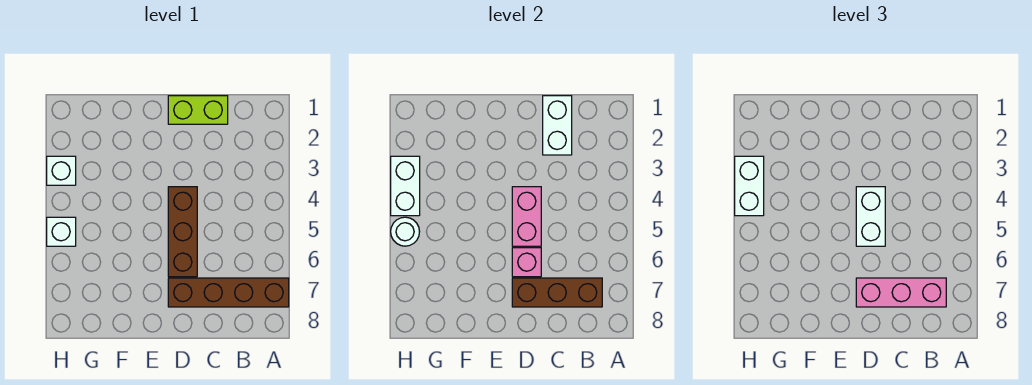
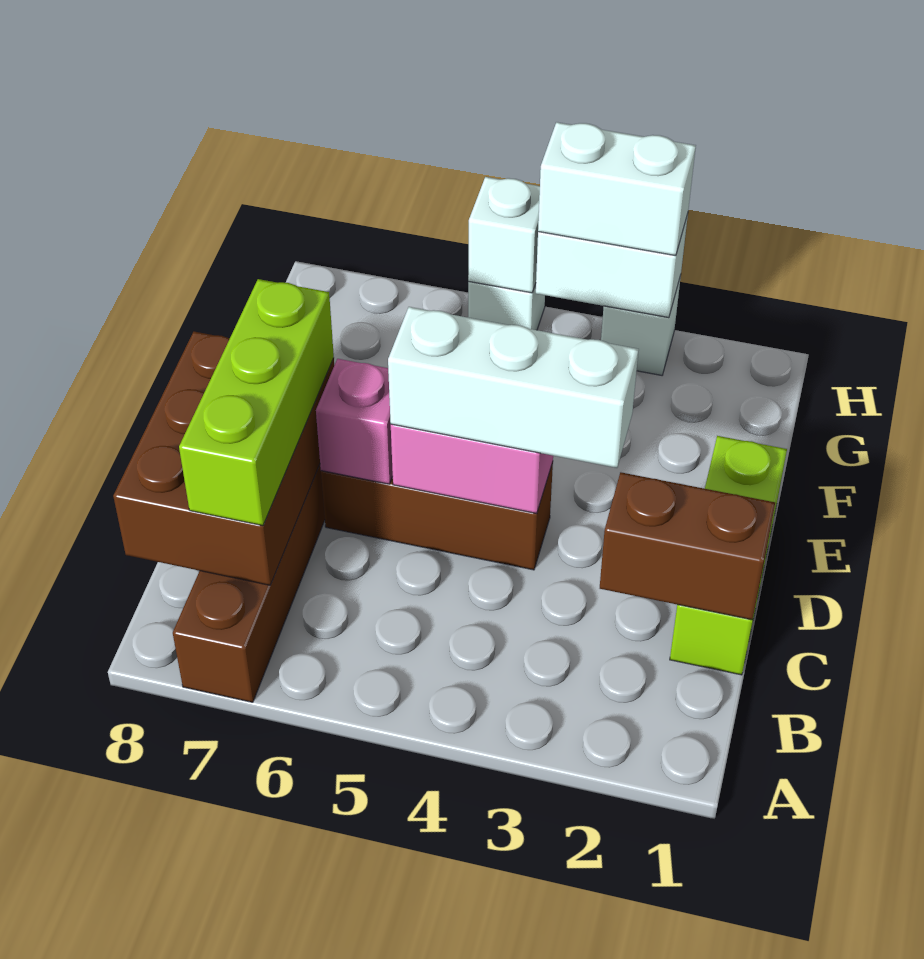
brown 1x3 brick [512,278,602,307] -> brown 2x3 brick [113,332,334,585]
pink 1x3 brick [856,278,946,307] -> lime 1x3 brick [179,279,334,526]
lime 1x2 brick [168,96,228,124] -> lime 1x3 brick [670,436,787,675]
white 1x2 brick [543,96,572,155] -> brown 1x2 brick [600,472,775,620]
white 1x2 brick [856,187,885,246] -> white 1x3 brick [388,307,639,468]
white 1x1 round brick [391,217,420,246] -> white 1x1 brick [468,177,540,293]

